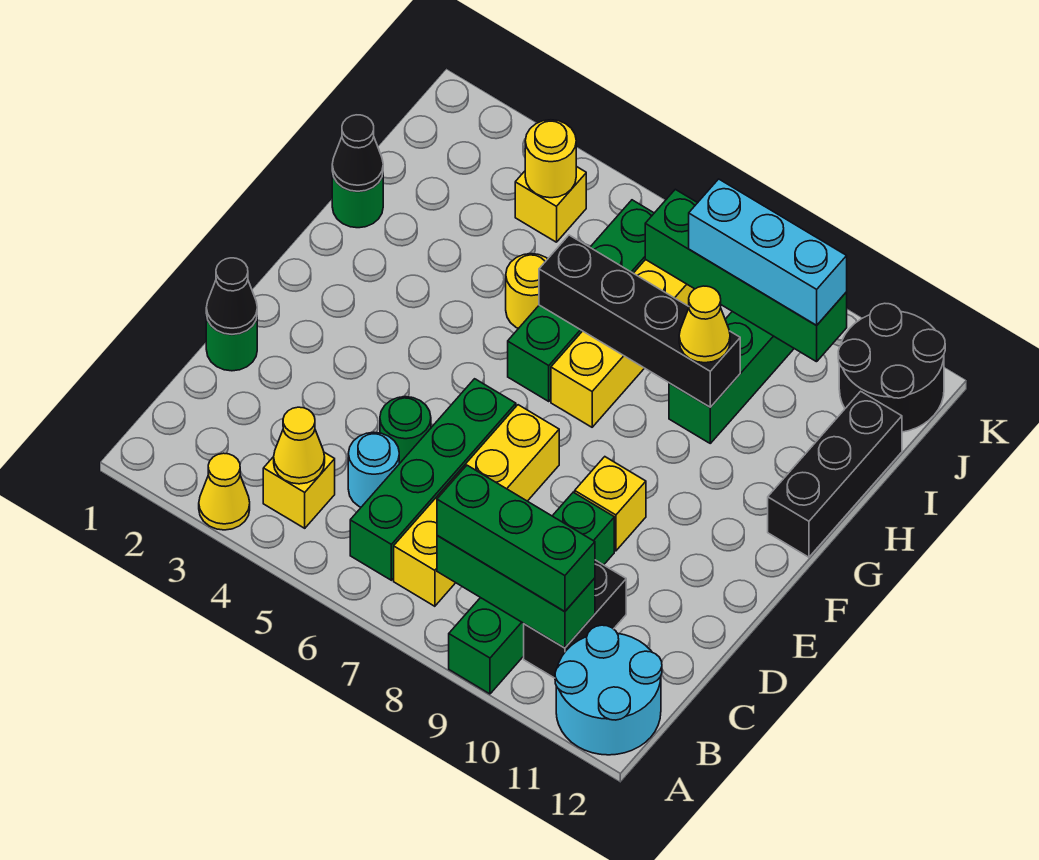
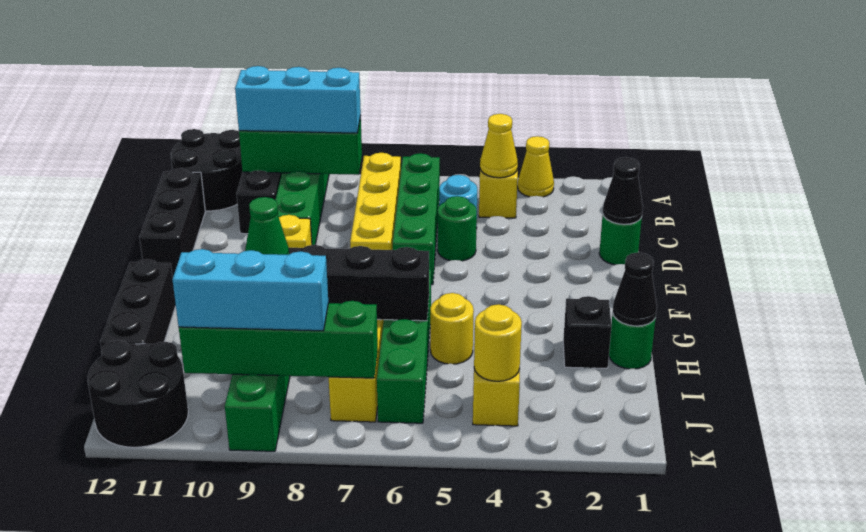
cyan 2x2 round brick [555,625,662,755] -> black 2x2 round brick [171,129,243,211]
green 1x3 brick [437,465,595,612] -> cyan 1x3 brick [235,66,361,133]
none -> black 1x3 brick [139,169,205,276]
none -> black 1x1 brick [563,296,612,368]
yellow 1x1 cone [679,286,730,363] -> green 1x1 cone [245,197,289,255]

